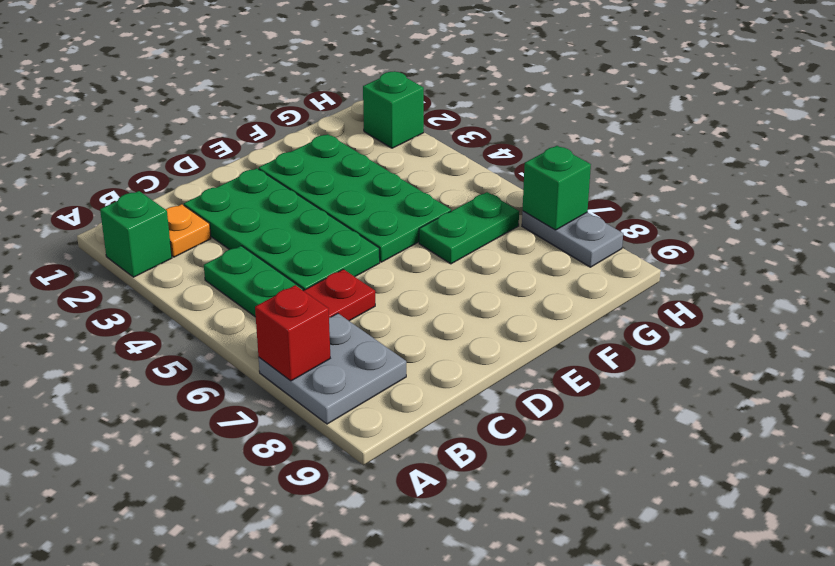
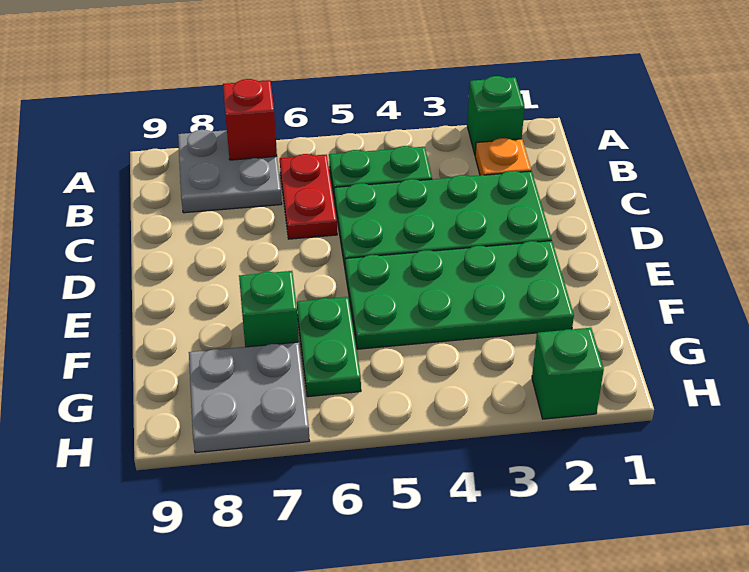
grey 1x2 plate [522,211,623,267] -> grey 2x2 plate [189,342,309,453]
green 1x1 brick [523,146,591,230] -> green 1x1 brick moved to [239,271,299,347]

